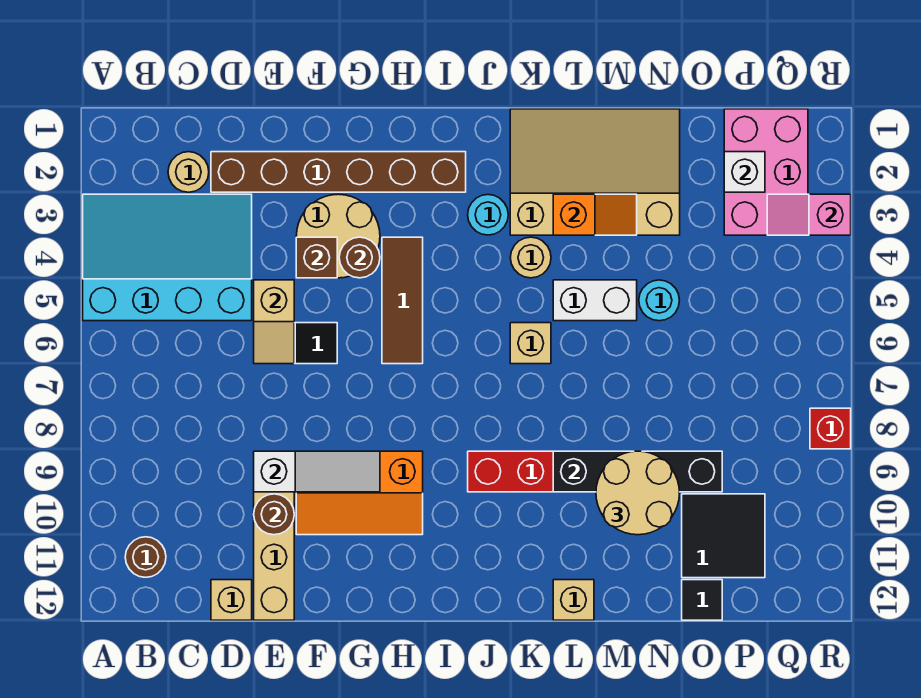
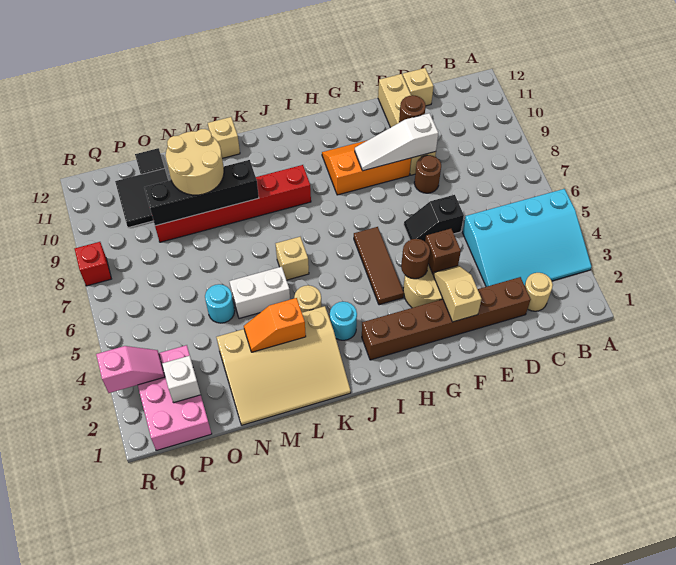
brown 1x1 round brick [125,537,166,577] -> brown 1x1 round brick moved to [414,155,441,193]
tan 1x2 slope [254,280,294,364] -> tan 1x2 slope moved to [433,265,482,322]

